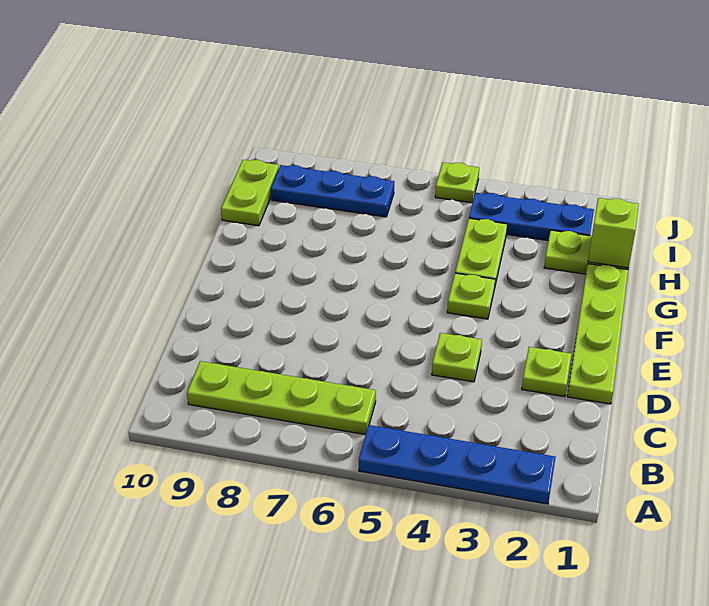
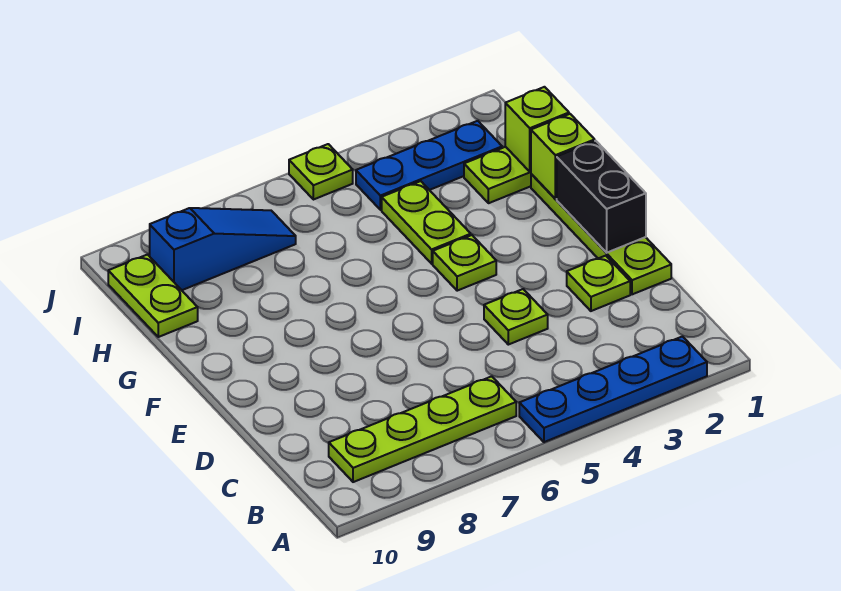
none -> black 1x2 brick [557,141,646,253]
none -> lime 1x1 brick [531,114,595,199]
blue 1x3 plate [271,165,394,217] -> blue 1x3 slope [150,208,296,290]

